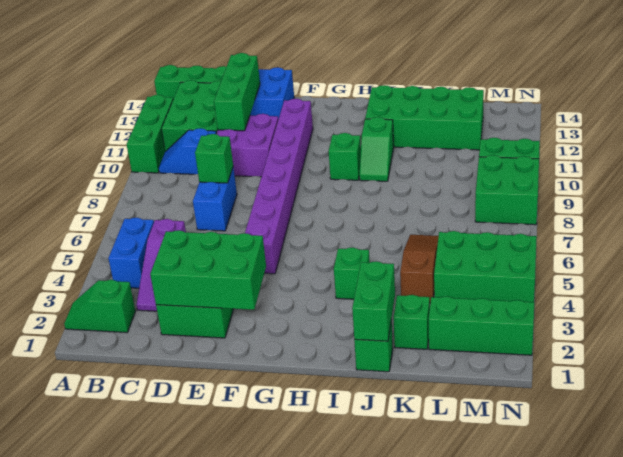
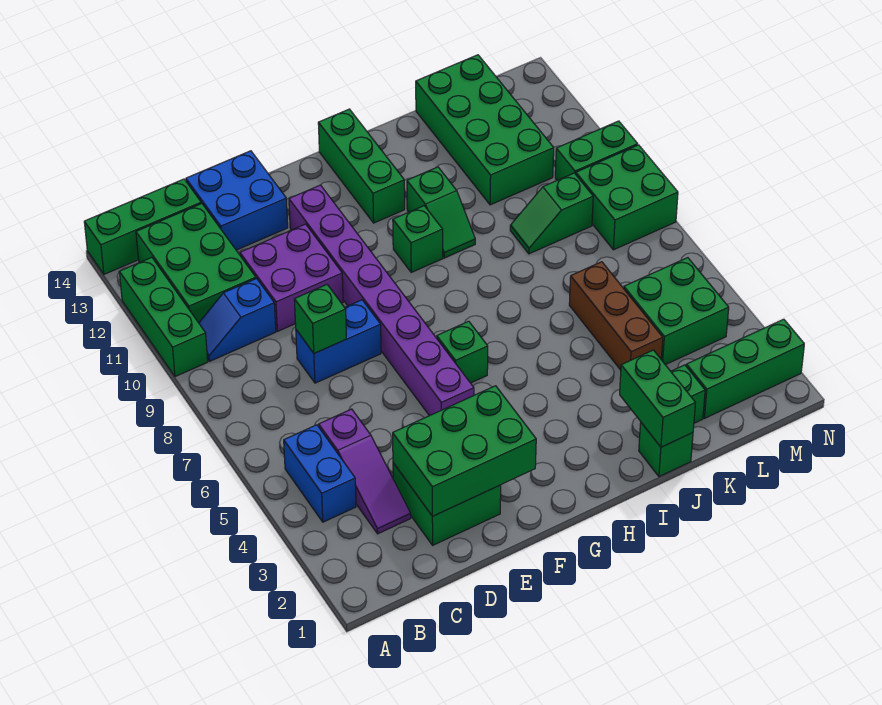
green 1x2 slope [64,280,135,333] -> green 1x2 slope moved to [510,173,593,254]
blue 1x2 brick [193,167,237,231] -> blue 1x2 brick turned to [296,300,381,383]
green 1x3 brick [214,53,260,131] -> green 1x3 brick moved to [318,109,405,223]
green 1x1 brick [334,248,370,299] -> green 1x1 brick moved to [437,321,488,383]
green 2x4 brick [365,85,484,150] -> green 2x4 brick turned to [416,55,554,205]
brown 1x3 slope [400,235,439,303] -> brown 1x3 brick [569,262,663,370]
green 2x3 brick [434,231,537,302] -> green 2x2 brick [624,258,729,365]

